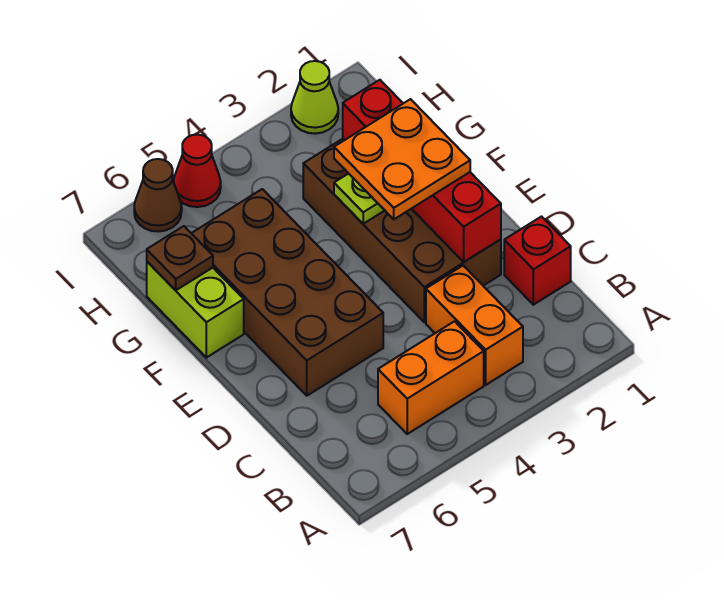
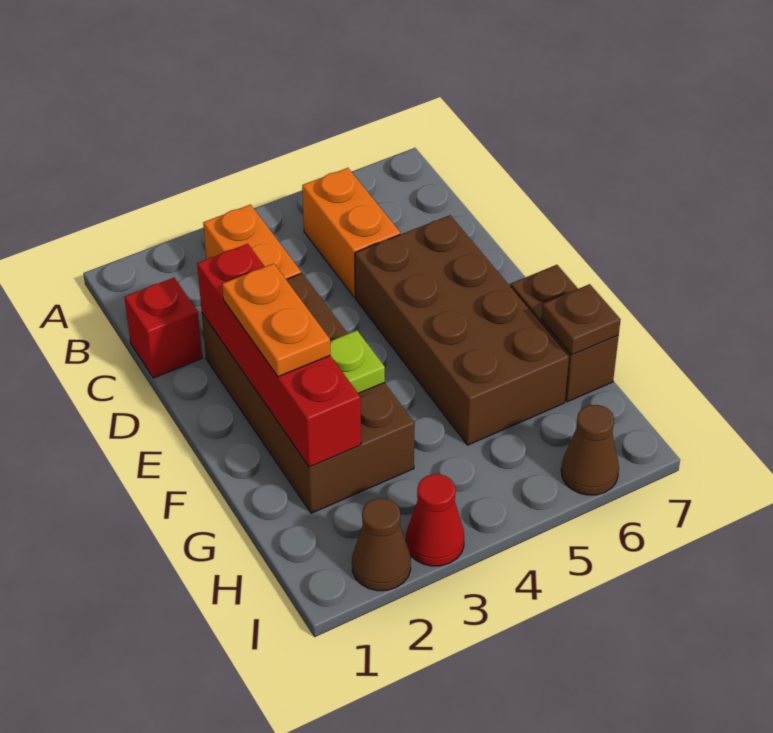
orange 1x2 brick [378,321,484,434] -> orange 1x2 brick turned to [302,168,400,297]
orange 2x2 plate [334,99,470,219] -> orange 1x2 plate [222,264,330,377]
lime 1x2 brick [147,262,244,358] -> brown 1x2 brick [511,265,619,402]
lime 1x1 cone [291,61,338,134] -> brown 1x1 cone [352,498,411,591]
red 1x1 cone [174,134,221,207] -> red 1x1 cone moved to [406,474,464,566]

